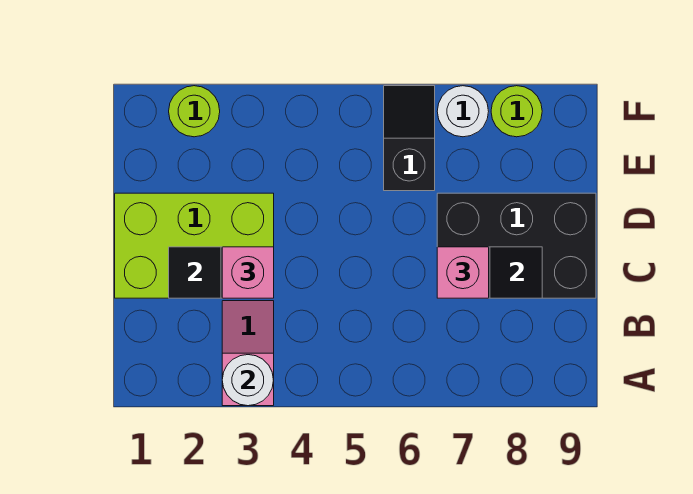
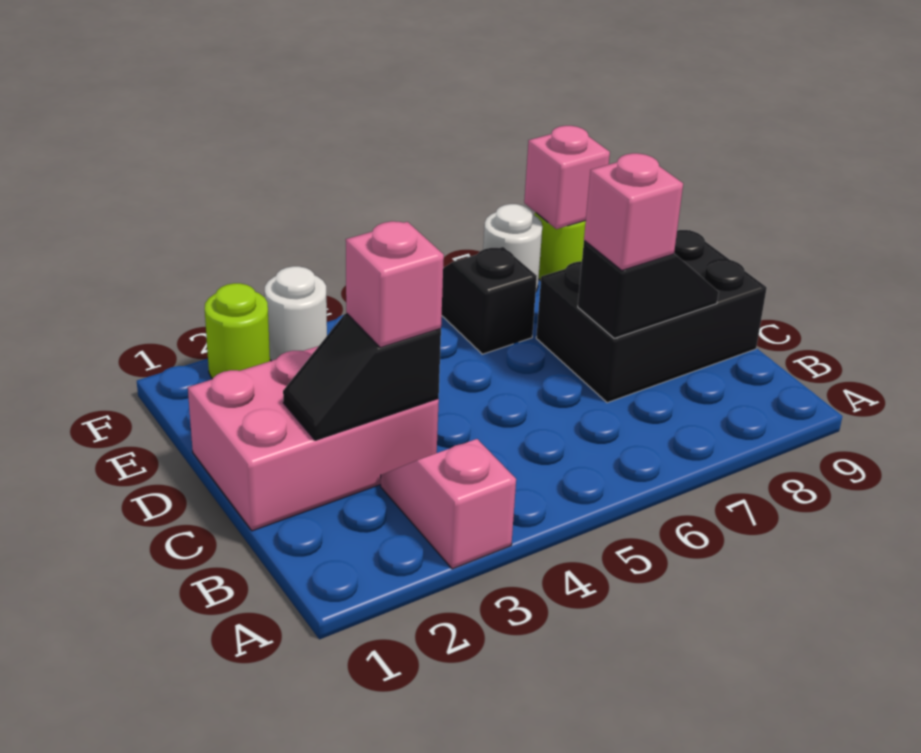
white 1x1 round brick [222,355,274,406] -> white 1x1 round brick moved to [265,266,327,361]
lime 2x3 brick [115,193,274,298] -> pink 2x3 brick [188,346,439,531]
none -> pink 1x1 brick [524,126,610,229]

